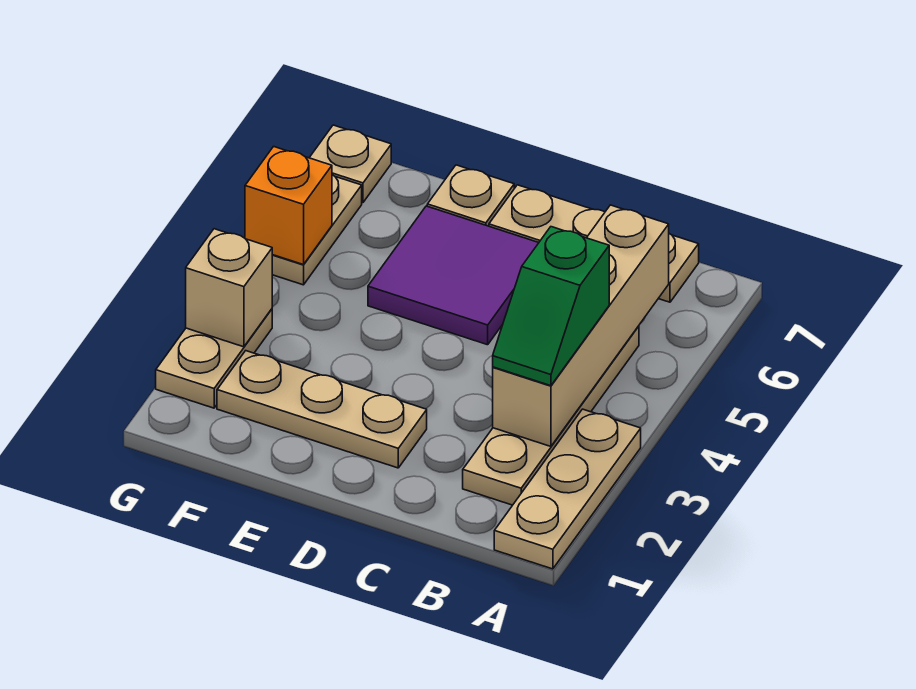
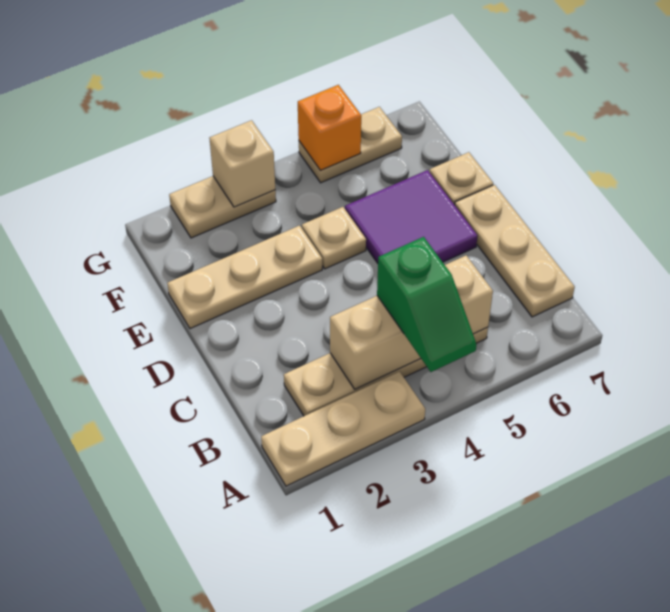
tan 1x4 brick [493,205,669,446] -> tan 1x3 brick [330,256,493,389]
green 1x2 slope [493,227,609,386] -> green 1x2 slope turned to [377,237,476,372]
tan 1x3 plate [217,351,427,468] -> tan 1x3 plate turned to [167,226,322,329]
tan 1x1 plate [309,125,391,203] -> tan 1x1 plate moved to [302,207,366,269]

